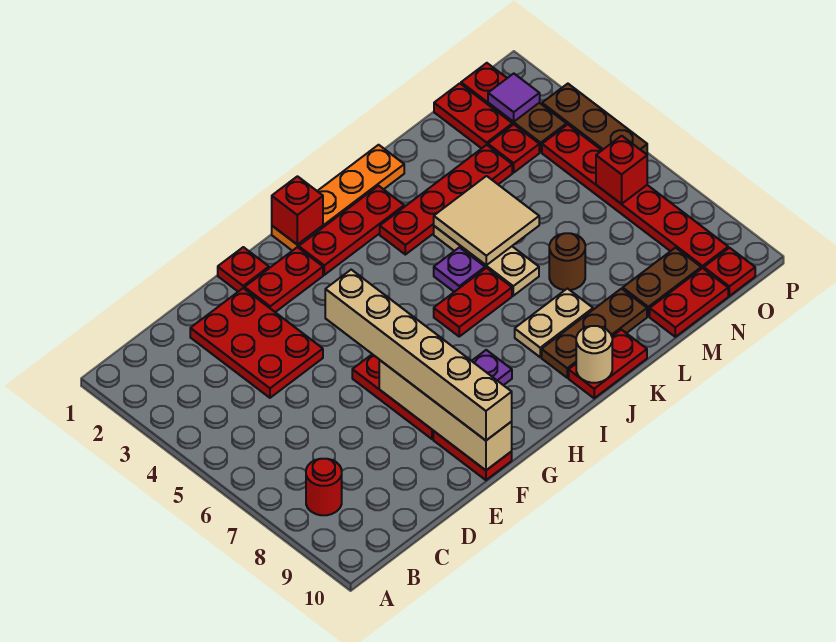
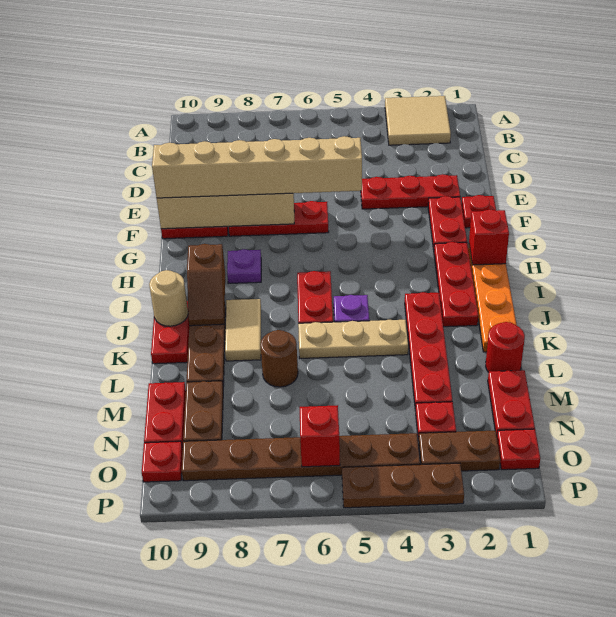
red 1x1 round brick [306,459,342,515] -> red 1x1 round brick moved to [486,322,525,372]
red 2x3 plate [190,288,323,398] -> red 1x3 plate [361,174,460,209]
none -> brown 1x2 slope [187,244,225,326]
tan 1x2 plate [515,289,593,357] -> tan 1x2 tile [225,299,261,361]
tan 2x2 tile [434,176,539,265] -> tan 2x2 tile moved to [385,96,451,145]
red 1x2 plate [434,83,512,148] -> red 1x2 plate turned to [488,370,535,435]
purple 1x1 tile [488,74,540,122] -> none
red 1x6 plate [542,125,728,269] -> brown 1x6 plate [182,433,420,481]

